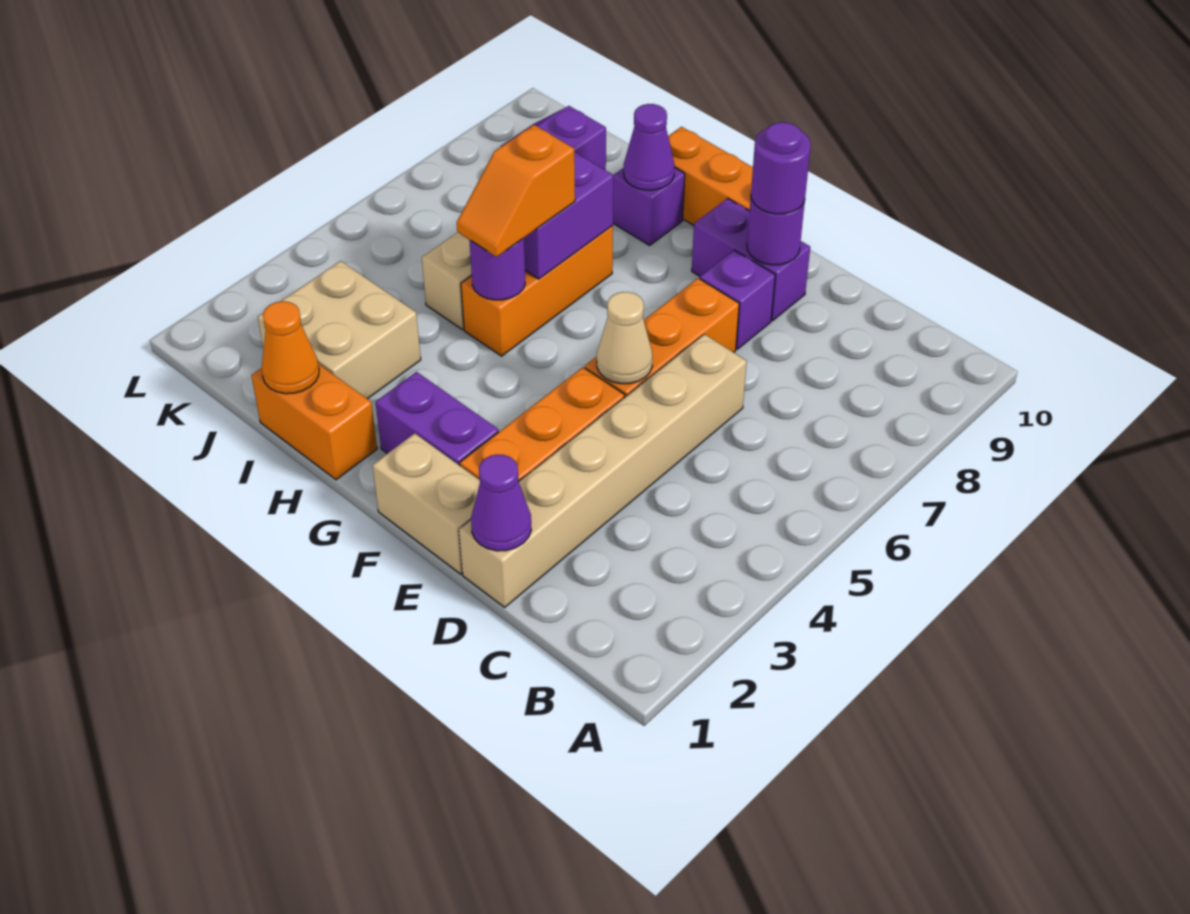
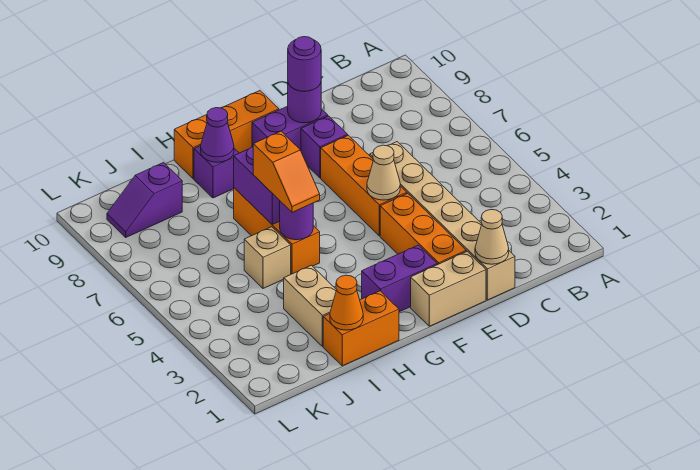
purple 1x1 cone [471,454,531,551] -> tan 1x1 cone [475,210,509,264]
tan 2x2 brick [258,261,421,399] -> tan 1x2 brick [284,265,336,347]

